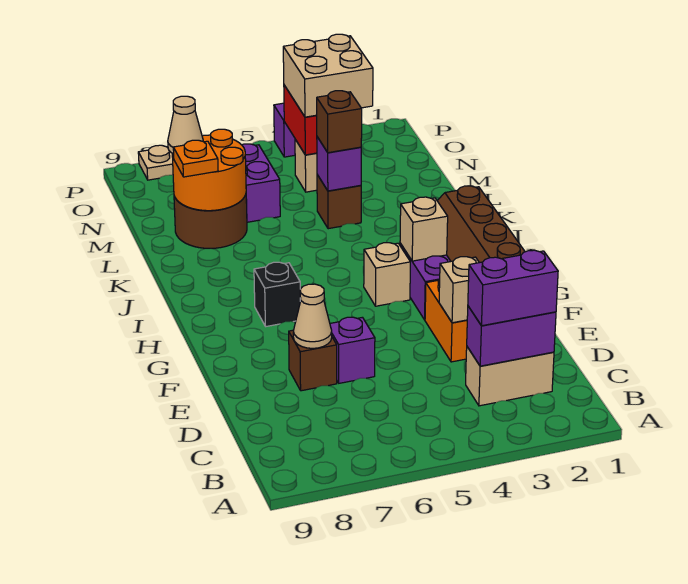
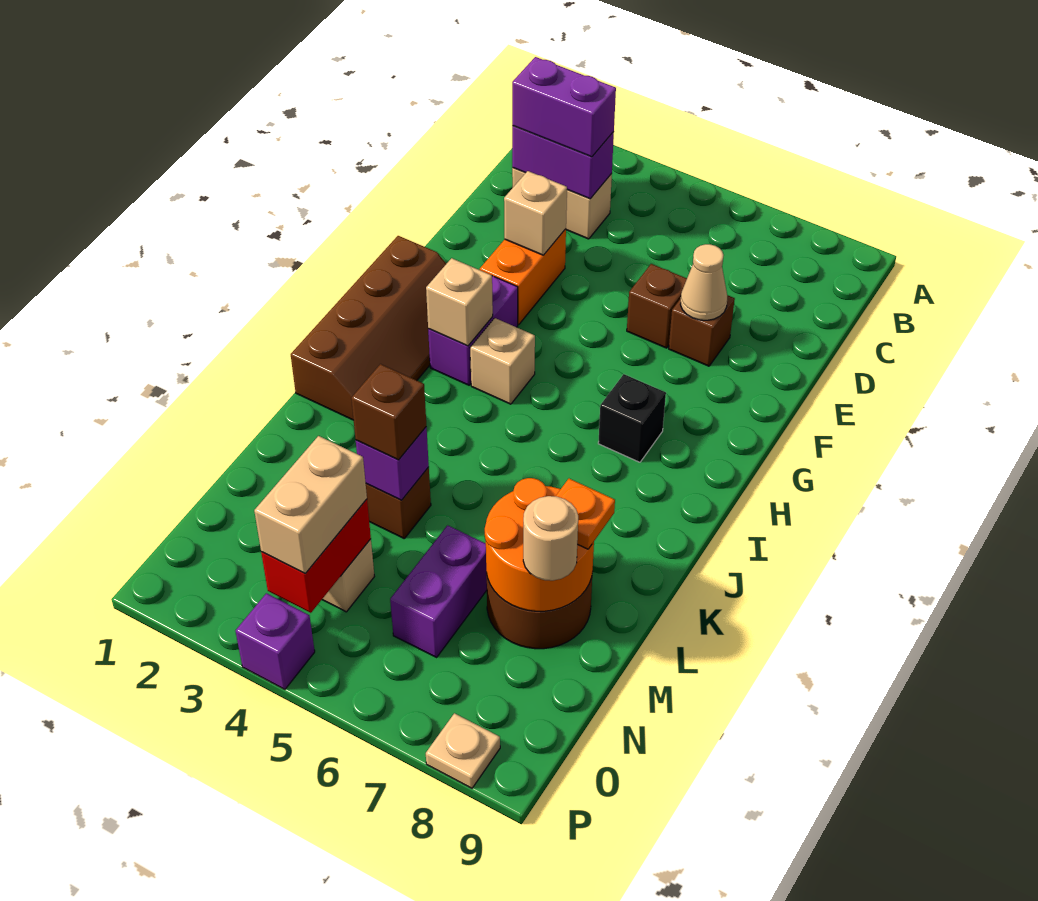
purple 1x1 brick [330,317,375,383] -> brown 1x1 brick [627,264,687,348]
tan 1x1 cone [168,96,203,154] -> tan 1x1 round brick [523,496,578,581]
tan 2x2 brick [283,34,373,117] -> tan 1x2 brick [254,436,367,574]

